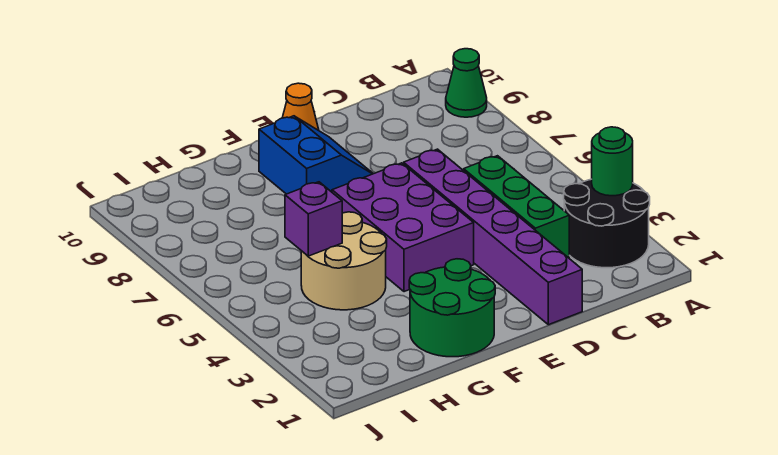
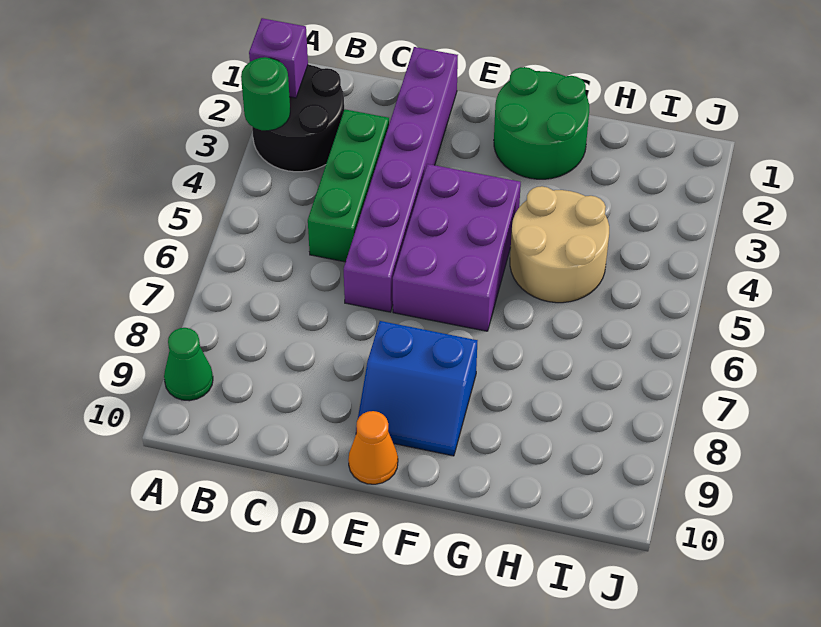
blue 2x2 slope [259,116,373,194] -> blue 2x2 slope turned to [356,321,477,456]
purple 1x1 brick [285,182,342,256] -> purple 1x1 brick moved to [249,18,308,98]

